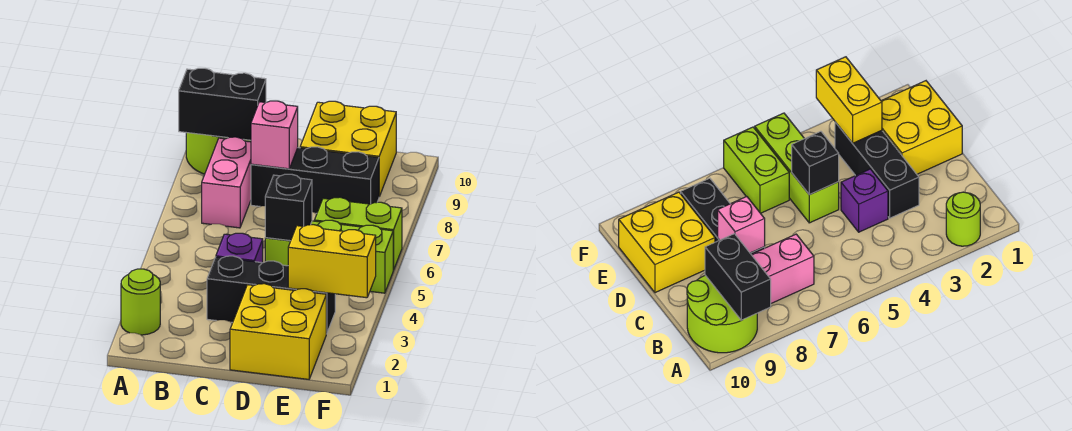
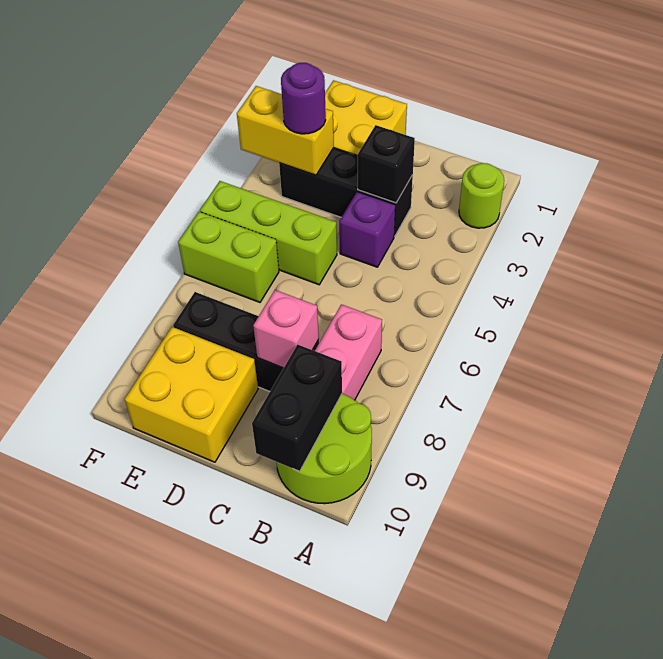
black 1x2 brick [179,68,266,140] -> black 1x2 brick turned to [252,345,342,471]
black 1x1 brick [265,174,312,241] -> black 1x1 brick moved to [358,125,415,203]
none -> purple 1x1 round brick [281,63,326,134]

